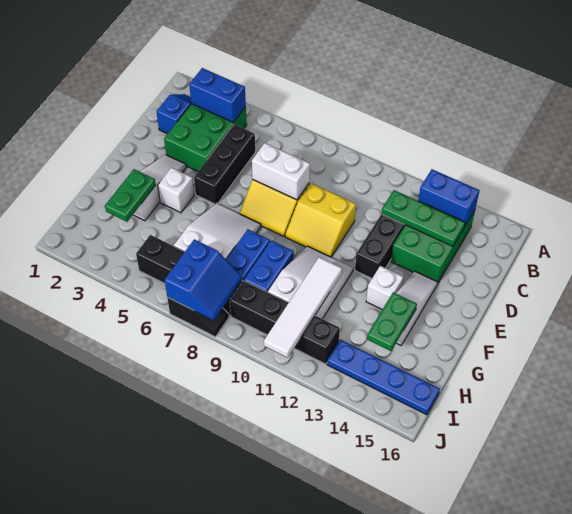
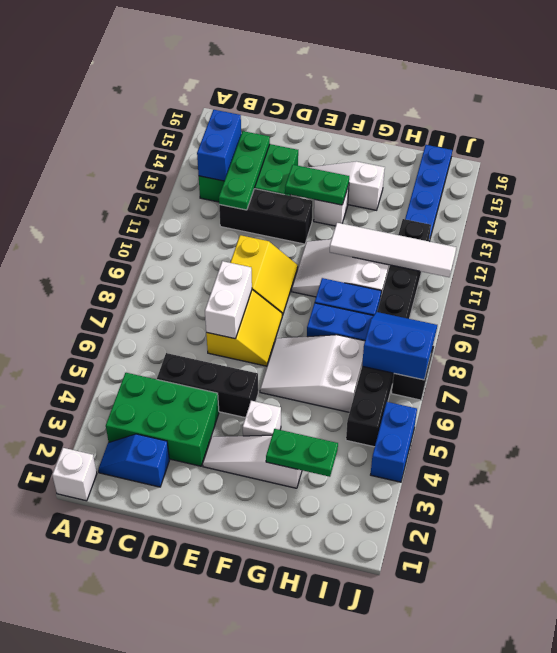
none -> white 1x1 brick [52,448,97,501]
blue 1x2 brick [189,68,246,122] -> blue 1x2 brick moved to [371,402,417,482]
green 1x2 plate [367,292,417,351] -> green 1x2 plate moved to [285,165,349,205]

